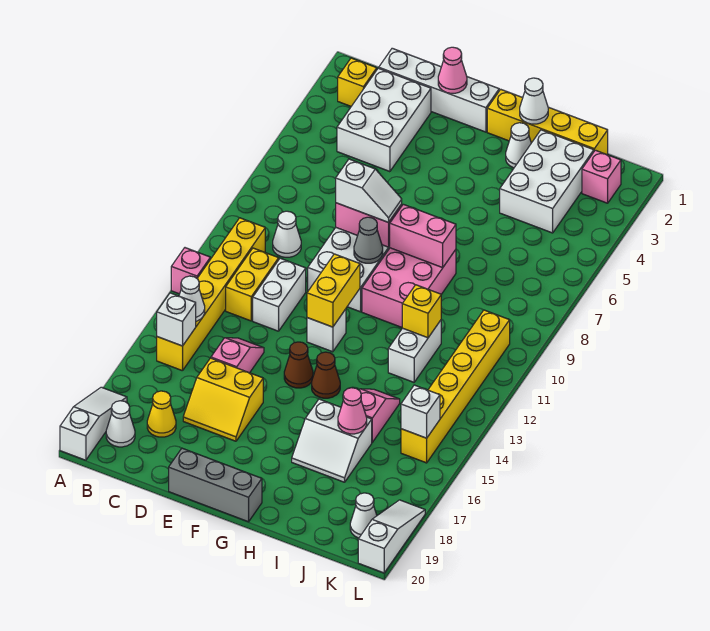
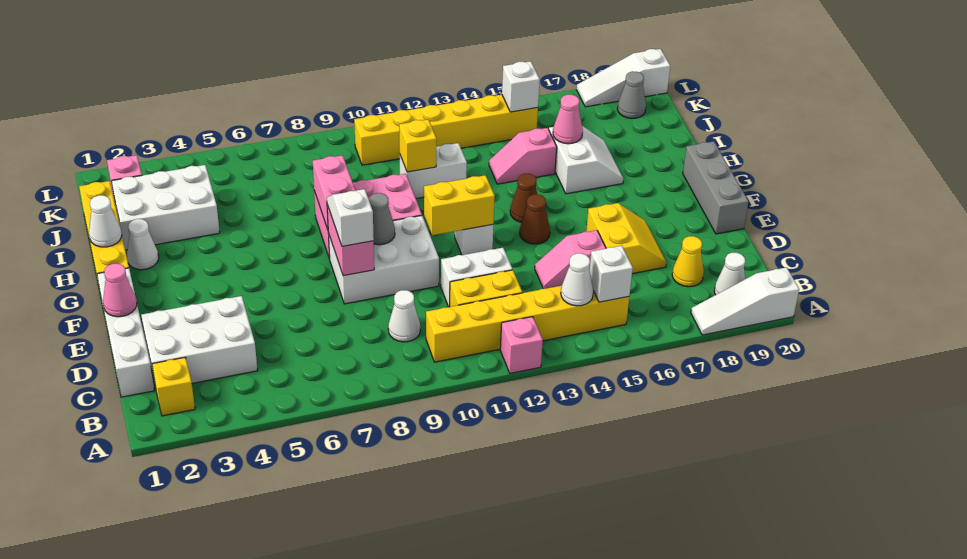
white 1x1 cone [350,493,377,538] -> grey 1x1 cone [617,71,646,118]

